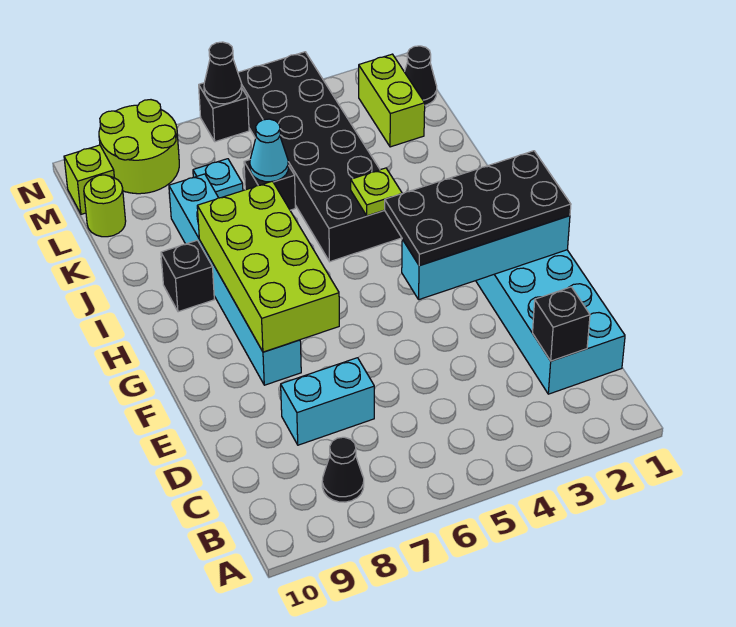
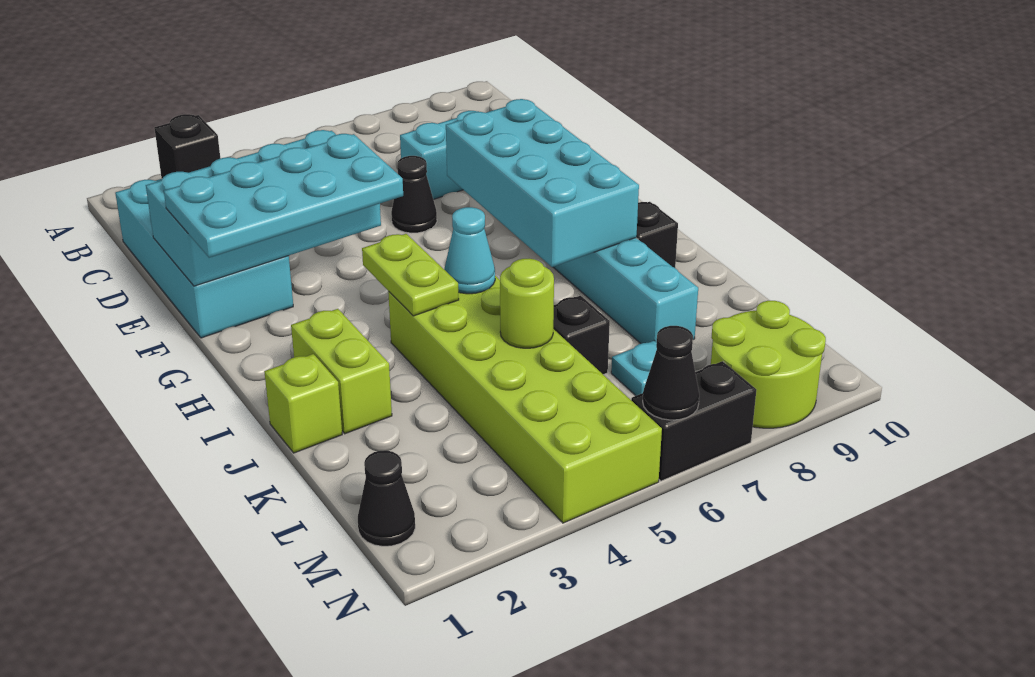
black 1x1 cone [322,437,364,502] -> black 1x1 cone moved to [391,156,437,233]
cyan 1x4 brick [402,216,570,300] -> cyan 2x4 brick [146,130,381,286]
black 2x4 plate [385,151,571,266] -> cyan 2x4 plate [164,134,403,258]
lime 2x4 brick [197,181,339,352] -> cyan 2x4 brick [446,99,639,267]
black 2x6 brick [238,52,402,262] -> lime 2x6 brick [388,276,662,523]
lime 1x1 plate [351,168,402,216] -> lime 1x2 plate [362,234,459,316]
cyan 1x1 cone [250,119,288,182] -> cyan 1x1 cone moved to [444,207,495,294]
lime 1x2 brick [359,54,425,147] -> lime 1x2 brick moved to [291,309,392,434]
lime 1x1 round brick [84,175,126,237] -> lime 1x1 round brick moved to [500,258,554,348]
lime 1x1 brick [64,145,114,214] -> lime 1x1 brick moved to [264,354,342,453]
black 1x1 brick [199,83,249,142] -> black 1x2 brick [631,361,756,481]

